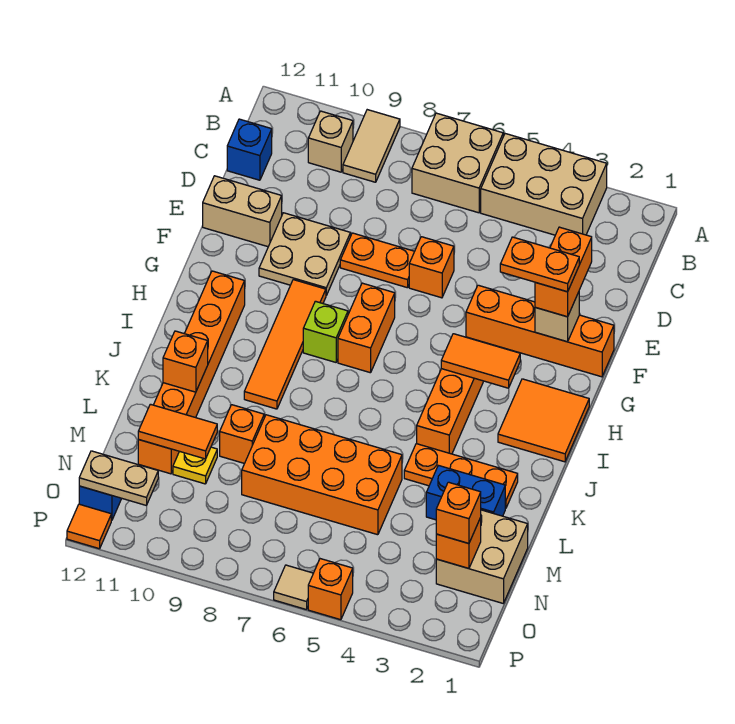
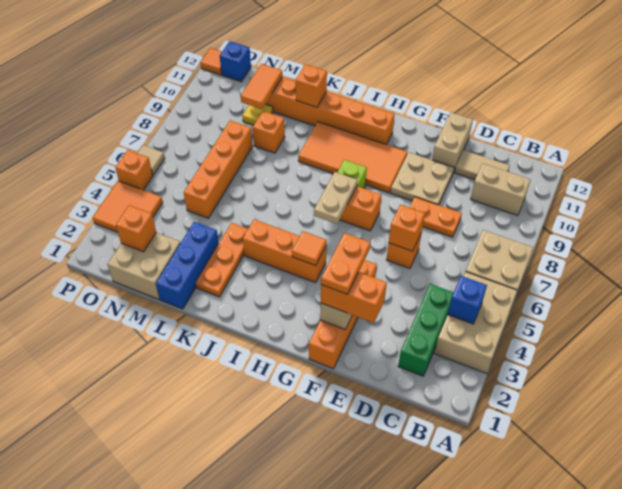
tan 1x2 tile [343,110,400,182] -> tan 1x2 tile moved to [455,150,510,180]
tan 1x1 brick [308,111,353,172] -> tan 1x2 brick [471,164,530,216]
none -> green 1x3 brick [398,284,454,376]
blue 1x1 brick [227,119,272,180] -> blue 1x1 brick moved to [448,276,487,324]
orange 1x2 plate [340,233,414,288] -> orange 1x2 plate turned to [409,197,462,237]
orange 1x4 tile [244,280,326,409] -> orange 2x4 tile [298,122,407,193]
orange 2x2 tile [498,379,589,462] -> orange 2x2 tile moved to [93,181,163,232]
orange 1x2 tile [441,334,520,388] -> orange 1x1 tile [292,231,326,266]
blue 1x2 brick [426,465,505,520] -> blue 1x3 brick [156,222,219,309]
orange 2x4 brick [242,415,402,535] -> orange 1x4 brick [184,121,253,218]
orange 1x1 brick [436,482,481,543] -> orange 1x1 brick moved to [389,205,425,251]
tan 1x2 plate [79,451,158,506] -> tan 1x2 plate moved to [314,172,358,224]

